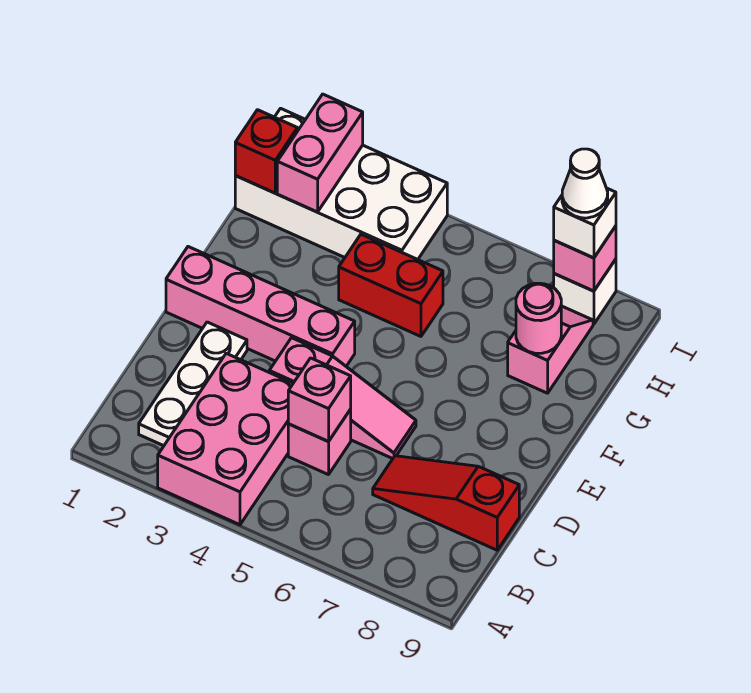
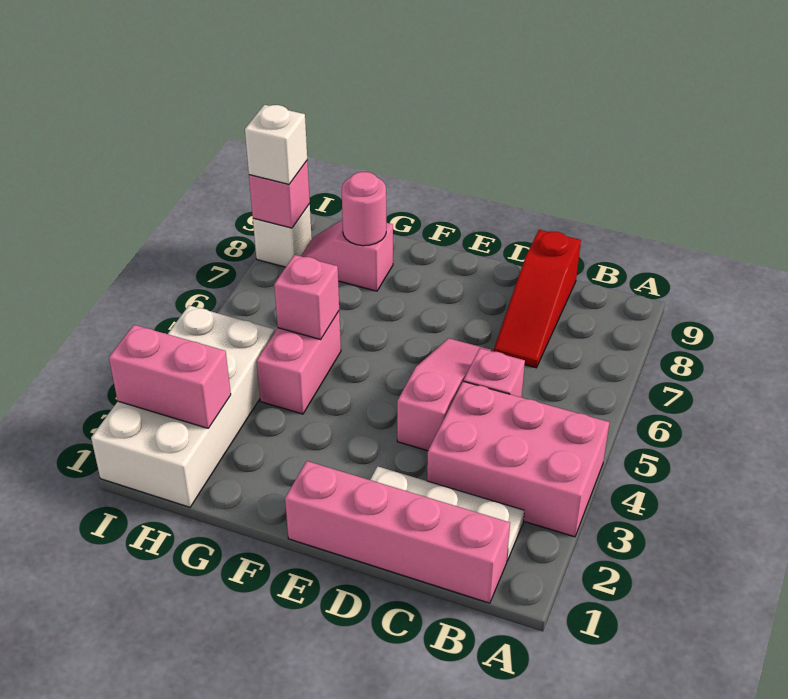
pink 1x1 brick [288,358,351,442] -> pink 1x1 brick moved to [274,255,339,339]
pink 1x4 brick [166,247,355,366] -> pink 1x4 brick turned to [285,461,510,603]
red 1x2 brick [339,234,443,336] -> pink 1x2 brick [257,311,341,414]
red 1x1 brick [235,110,297,193] -> none
white 1x1 cone [562,149,608,218] -> none

